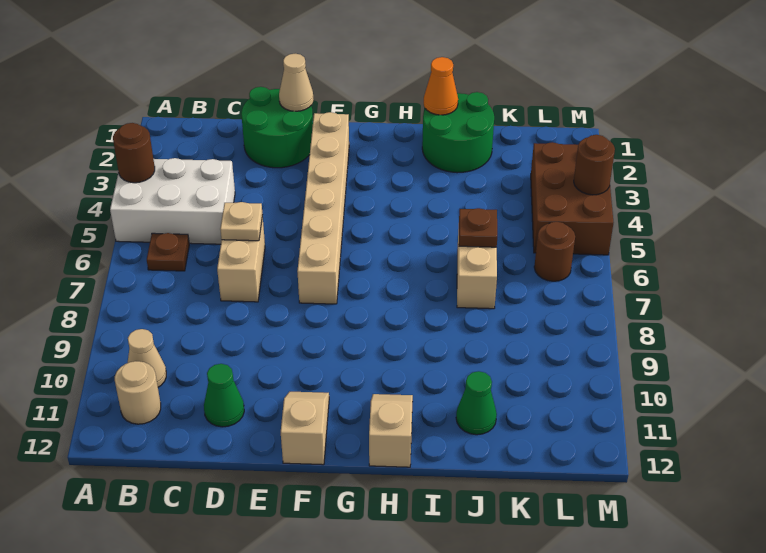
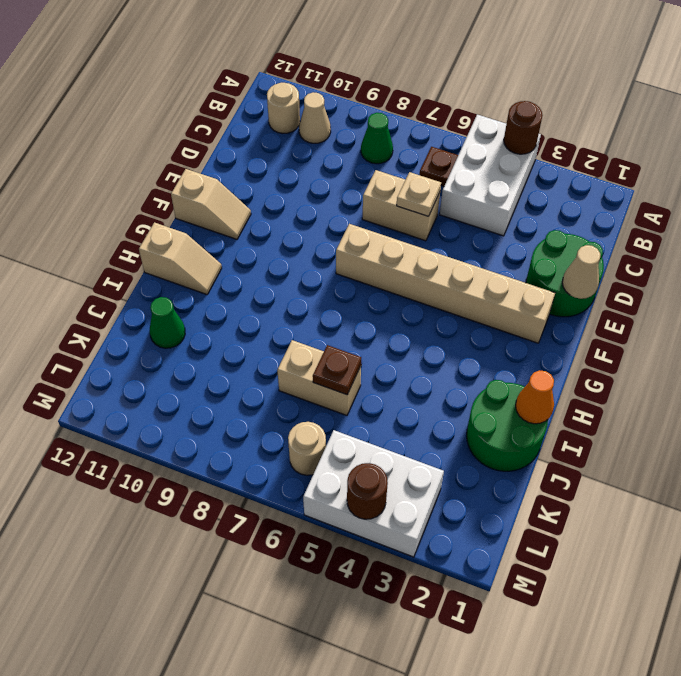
green 1x1 cone [204,364,244,427] -> green 1x1 cone moved to [361,113,393,164]
brown 2x3 brick [531,142,613,255] -> white 2x3 brick [303,430,444,557]
brown 1x1 round brick [534,222,575,281] -> tan 1x1 round brick [288,422,326,475]

